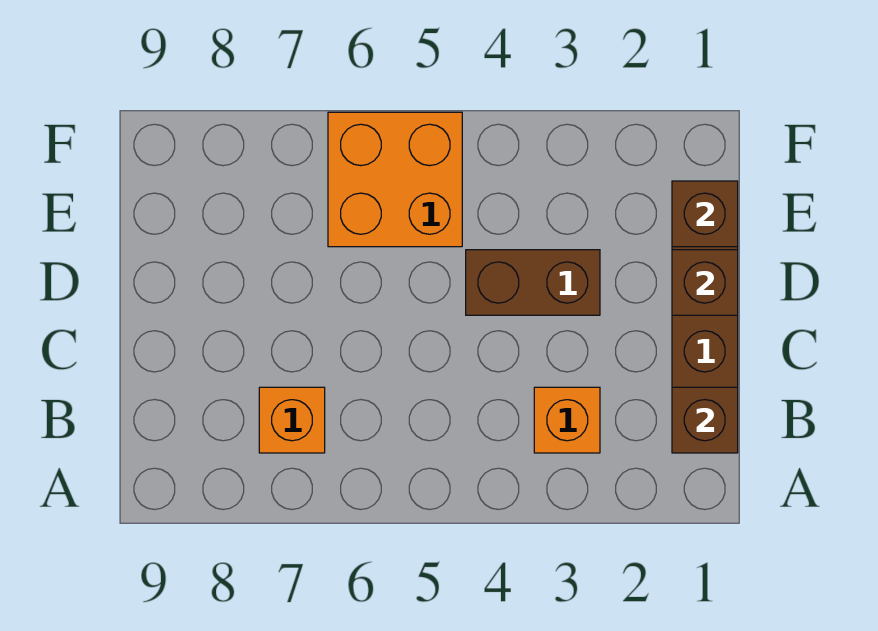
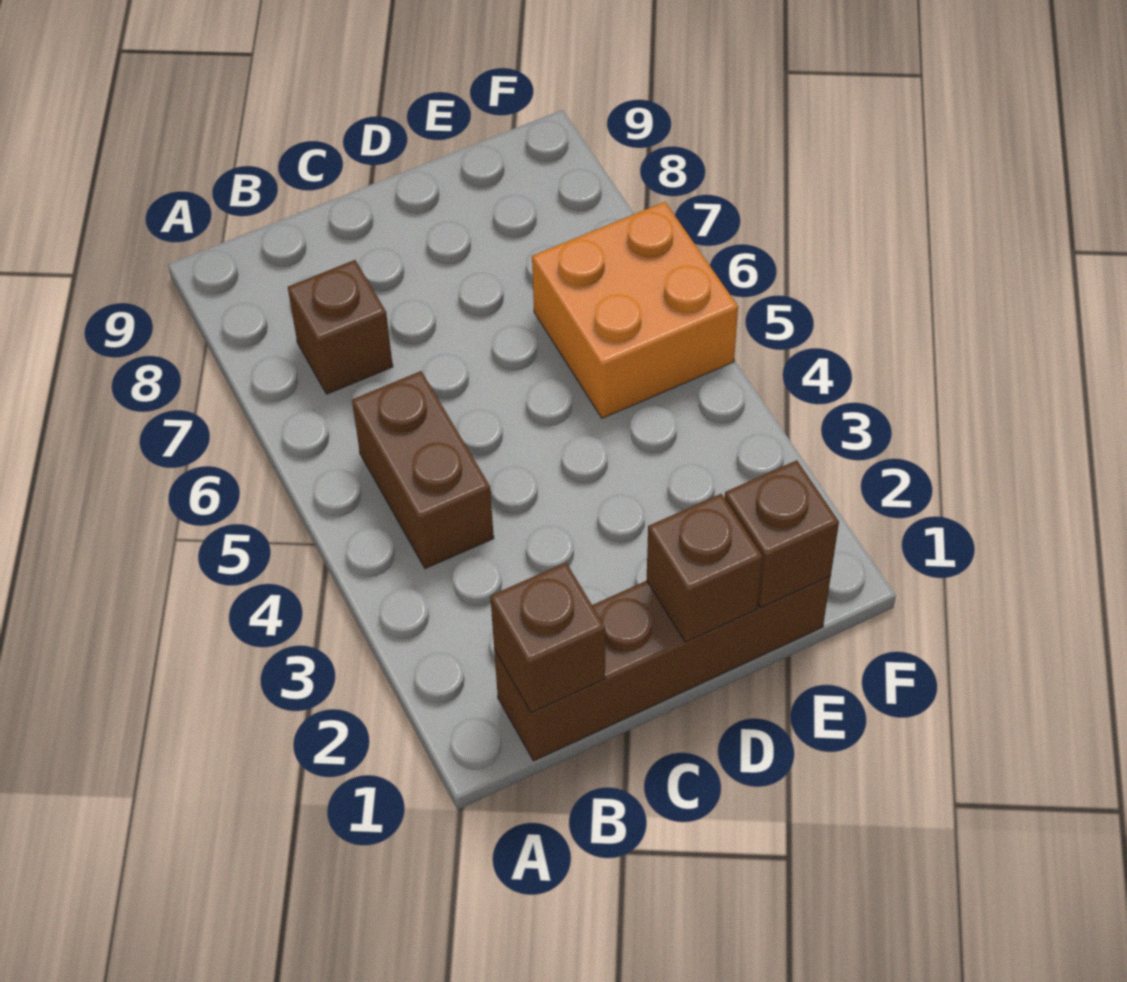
orange 1x1 brick [534,387,600,453] -> none
orange 1x1 brick [259,387,325,453] -> brown 1x1 brick [288,260,393,394]
brown 1x2 brick [466,250,600,315] -> brown 1x2 brick moved to [352,371,494,569]

